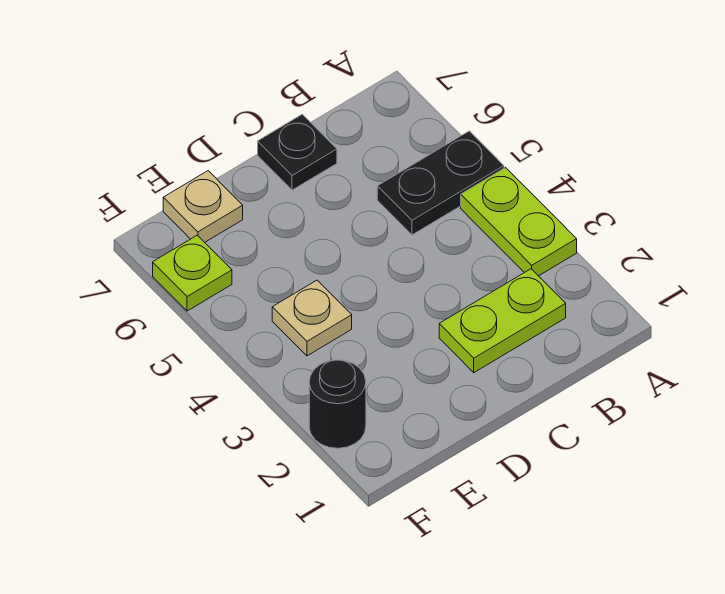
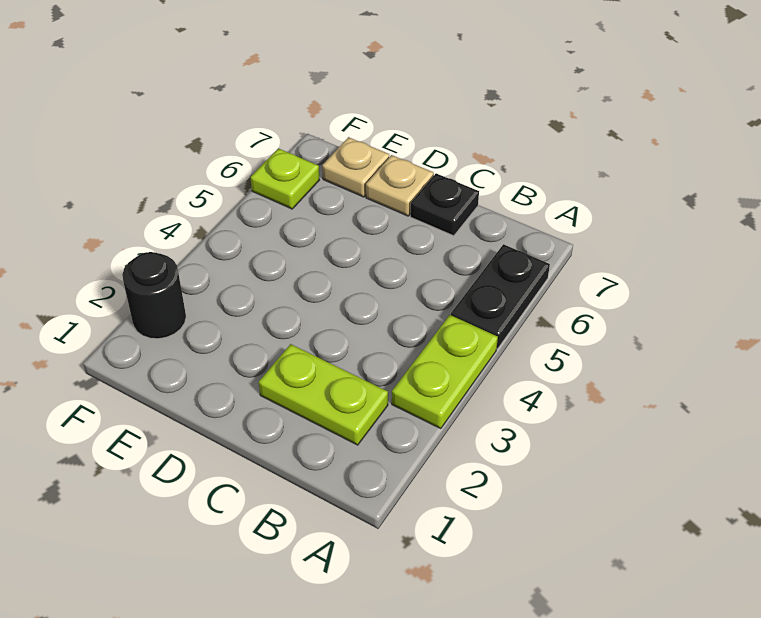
black 1x2 plate [377,131,504,235] -> black 1x2 plate turned to [451,244,550,349]
tan 1x1 plate [272,280,352,356] -> tan 1x1 plate moved to [366,155,434,216]

